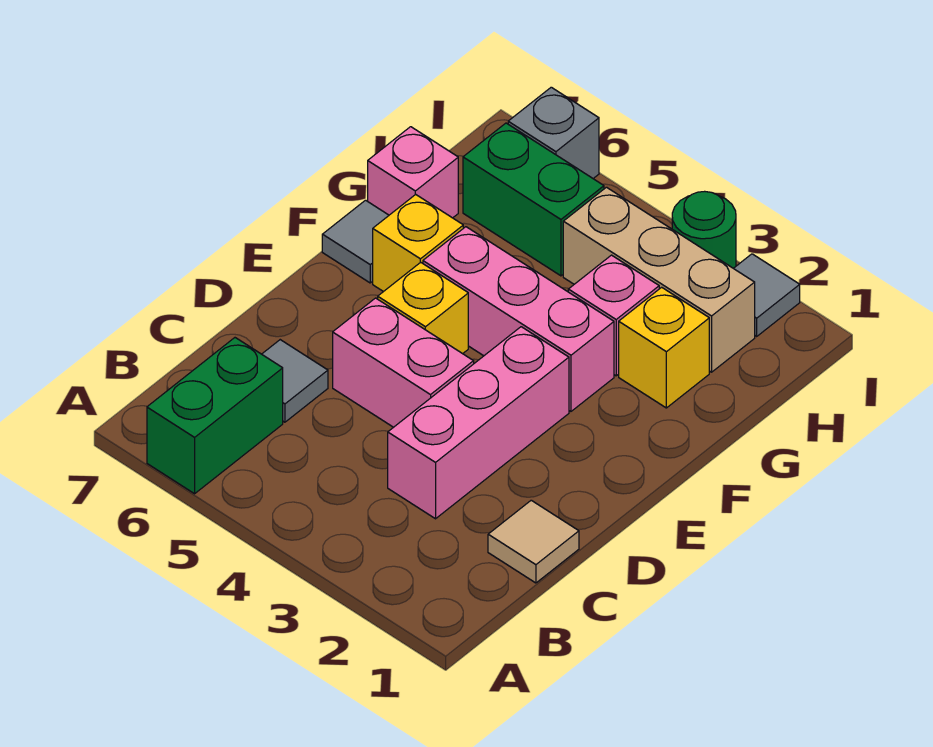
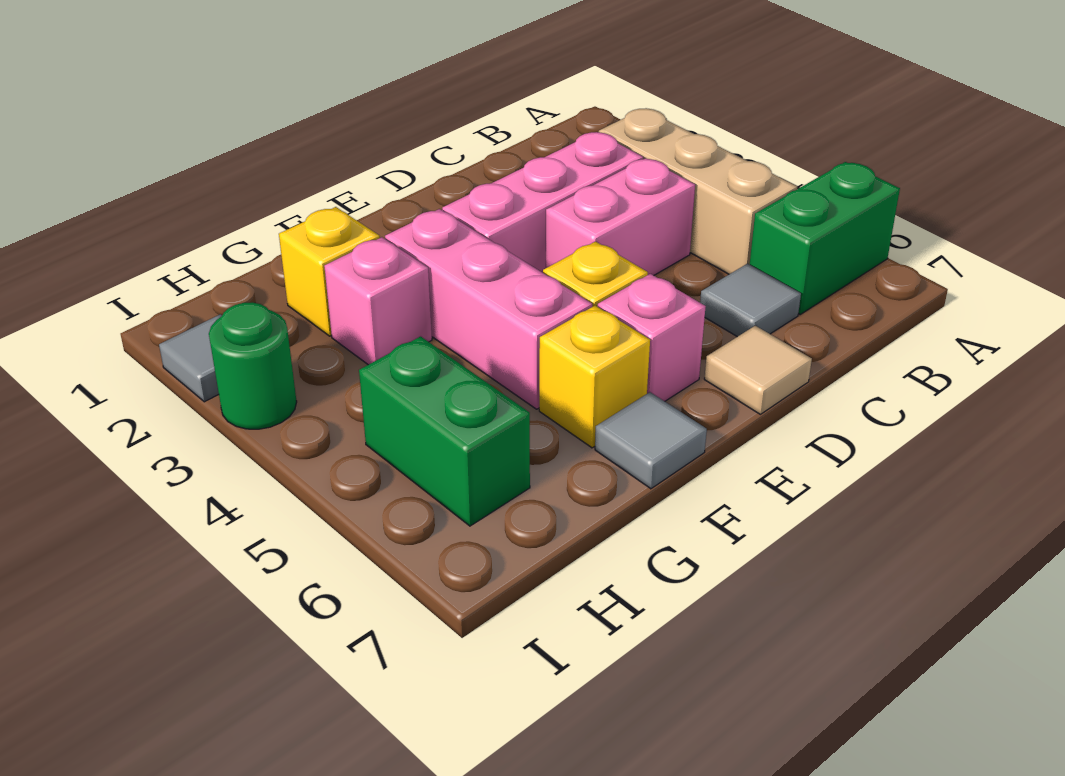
tan 1x1 tile [488,500,579,583] -> tan 1x1 tile moved to [704,326,812,414]
pink 1x2 brick [333,298,474,427] -> pink 1x2 brick turned to [546,158,695,275]
pink 1x1 brick [368,127,458,218] -> pink 1x1 brick moved to [598,274,706,401]
tan 1x3 brick [563,187,755,372] -> tan 1x3 brick moved to [599,108,797,274]
grey 1x1 brick [508,87,599,178] -> none

